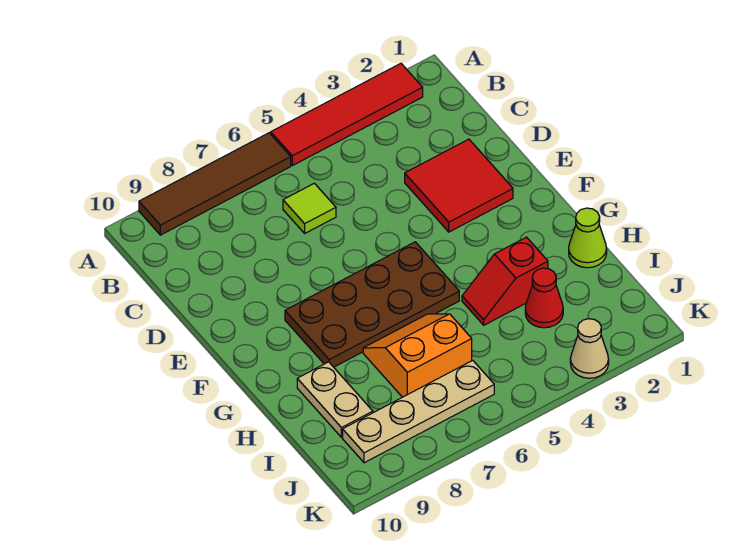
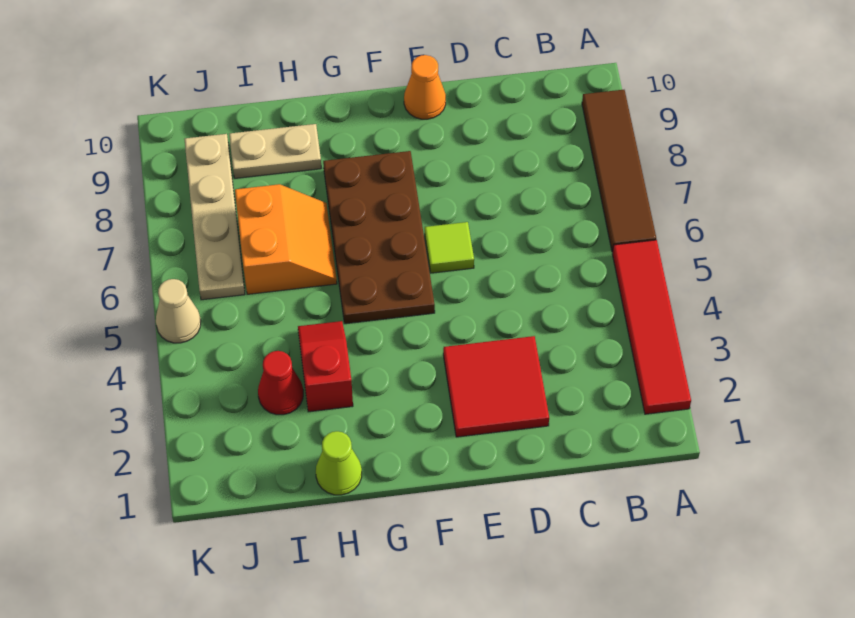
lime 1x1 tile [283,183,336,233] -> lime 1x1 tile moved to [425,222,474,273]
none -> orange 1x1 cone [404,55,446,119]
tan 1x1 cone [570,319,609,378] -> tan 1x1 cone moved to [156,279,201,343]

